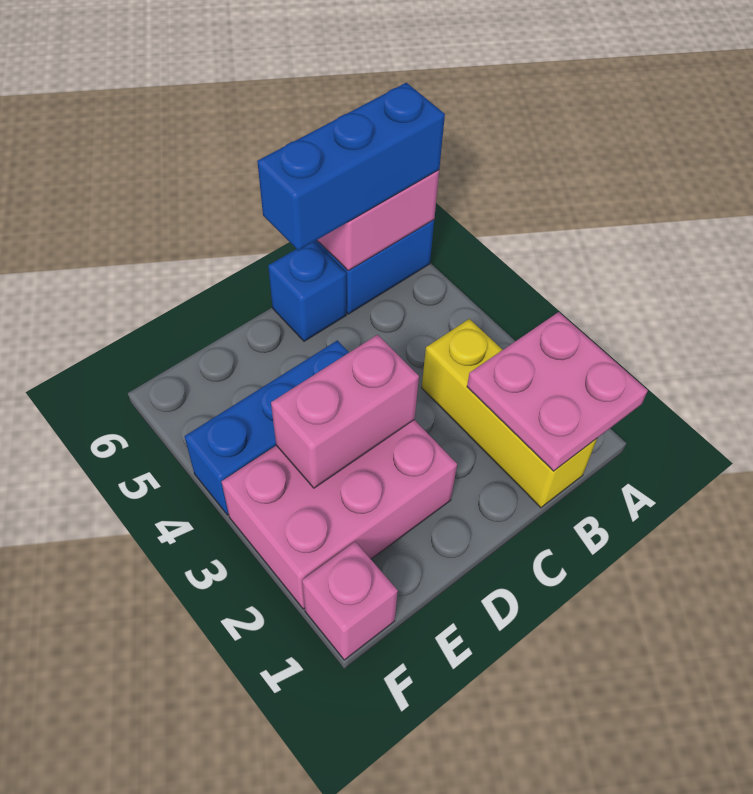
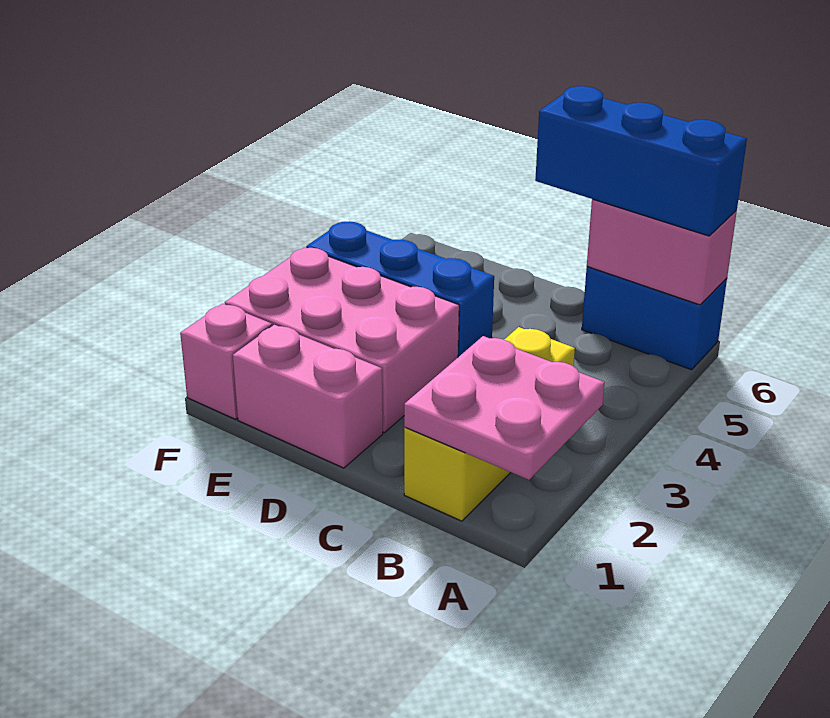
blue 1x1 brick [268,242,346,341] -> none
pink 1x2 brick [271,335,419,488] -> pink 1x2 brick moved to [233,325,383,468]

